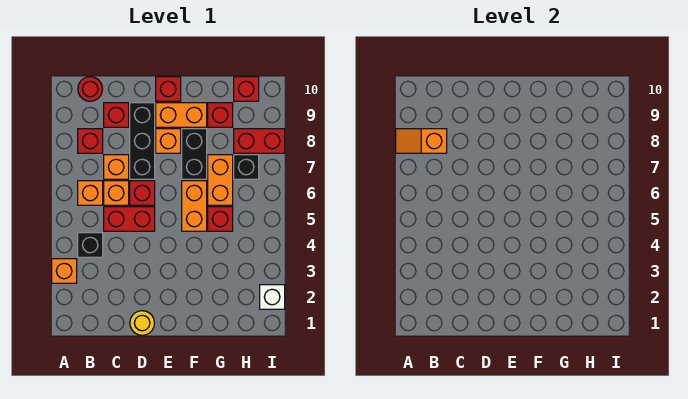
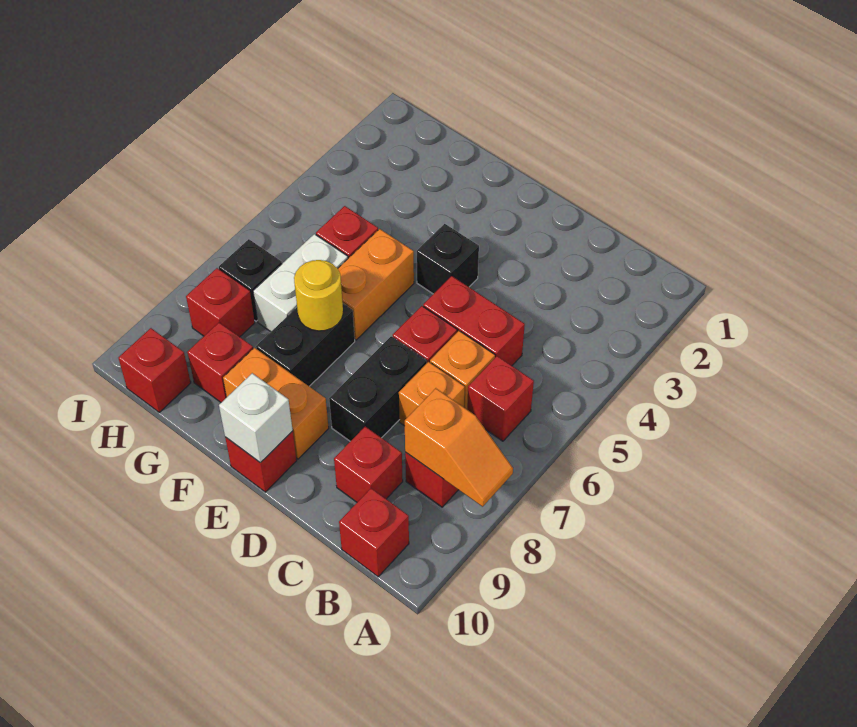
orange 1x1 brick [52,259,77,283] -> none
black 1x1 brick [78,233,103,257] -> black 1x1 brick moved to [417,224,479,294]
orange 1x1 brick [78,181,103,205] -> red 1x1 brick [467,356,534,441]
red 1x1 round brick [78,77,102,101] -> red 1x1 brick [339,488,409,577]
yellow 1x1 round brick [130,311,154,335] -> yellow 1x1 round brick moved to [294,260,343,331]
black 1x3 brick [130,103,155,179] -> black 1x2 brick [329,336,427,441]
orange 1x1 brick [156,129,181,153] -> none
orange 1x2 brick [208,155,233,205] -> white 1x2 brick [253,234,348,332]
red 1x2 brick [234,129,285,153] -> red 1x1 brick [186,268,255,337]
white 1x1 brick [260,285,285,309] -> white 1x1 brick moved to [219,373,293,462]

